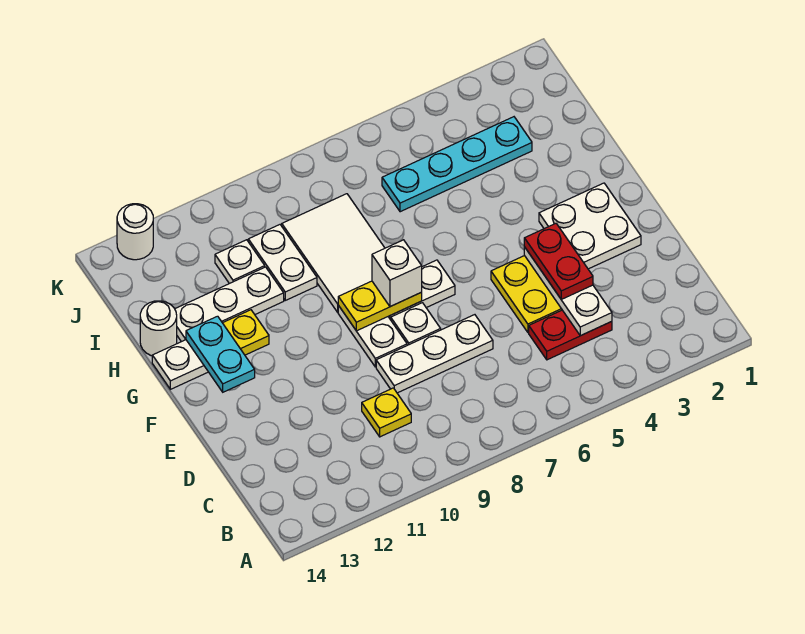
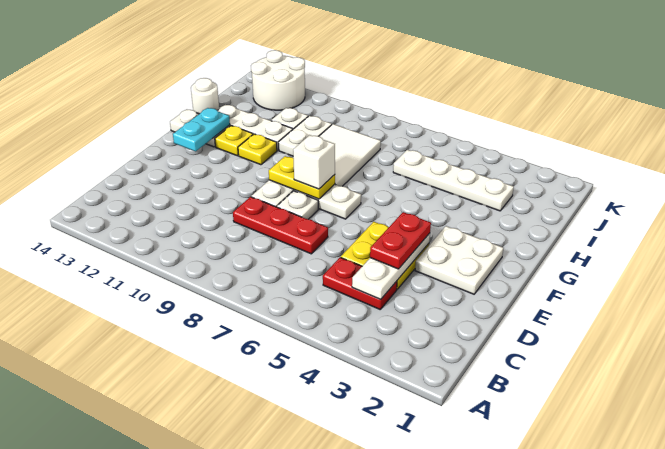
yellow 1x1 plate [362,388,411,437] -> yellow 1x1 plate moved to [238,134,277,165]
white 1x3 plate [376,315,493,393] -> red 1x3 plate [233,197,328,254]
cyan 1x4 plate [382,117,532,212] -> white 1x4 plate [393,150,514,211]
white 1x1 round brick [117,204,153,260] -> white 2x2 round brick [251,50,305,110]

